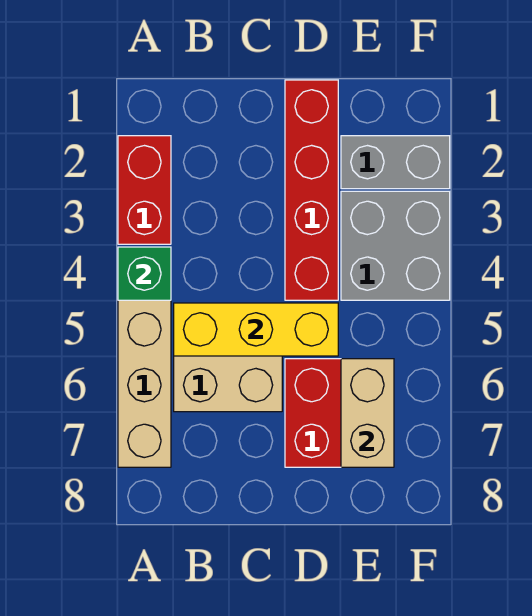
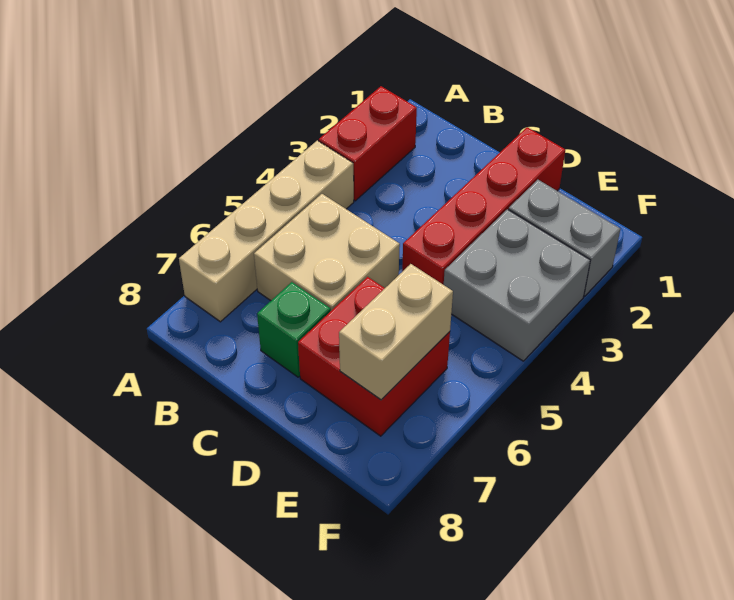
green 1x1 brick [118,247,171,300] -> green 1x1 brick moved to [257,282,331,377]
yellow 1x3 brick [174,303,338,356] -> none

